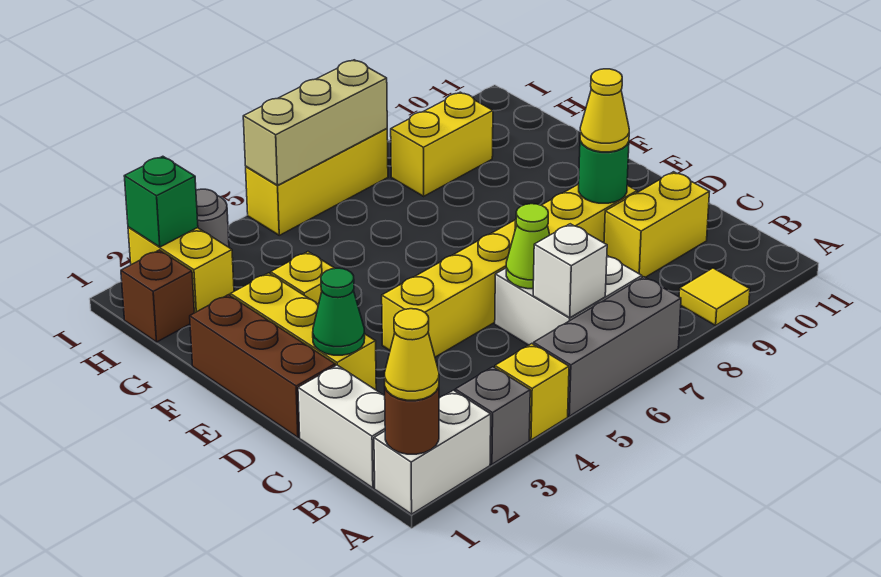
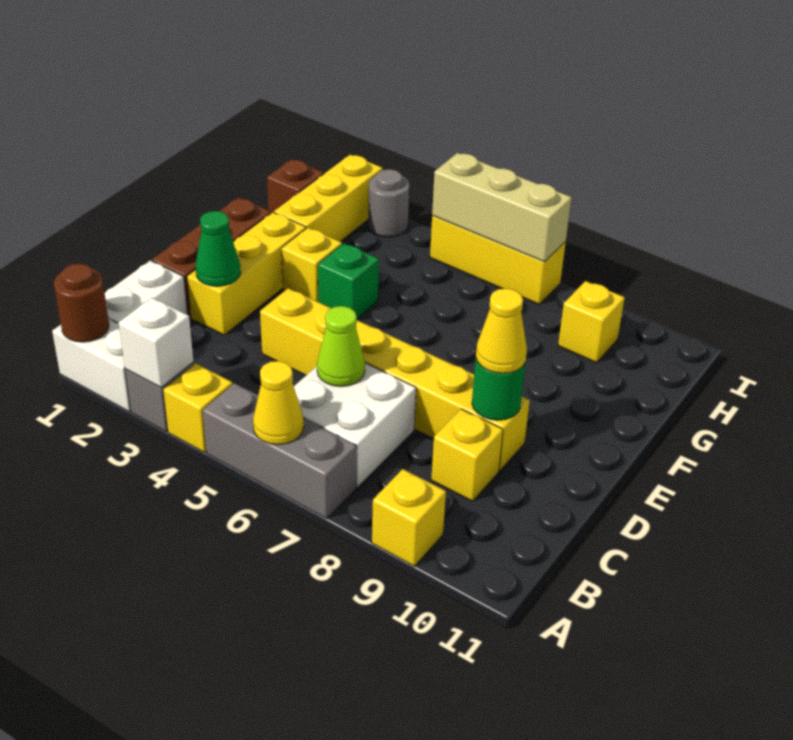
yellow 1x1 cone [385,309,439,400] -> yellow 1x1 cone moved to [253,361,304,445]
yellow 1x1 tile [679,268,750,325] -> yellow 1x1 brick [372,469,446,566]
white 1x1 brick [533,224,607,318] -> white 1x1 brick moved to [119,298,193,388]
yellow 1x2 brick [604,172,709,277] -> yellow 1x1 brick [431,409,503,501]
yellow 1x2 brick [128,227,234,313] -> yellow 1x3 brick [274,155,382,242]
yellow 1x2 brick [391,92,493,196] -> yellow 1x1 brick [558,281,625,363]
green 1x1 brick [124,156,198,247] -> green 1x1 brick moved to [318,243,379,319]

